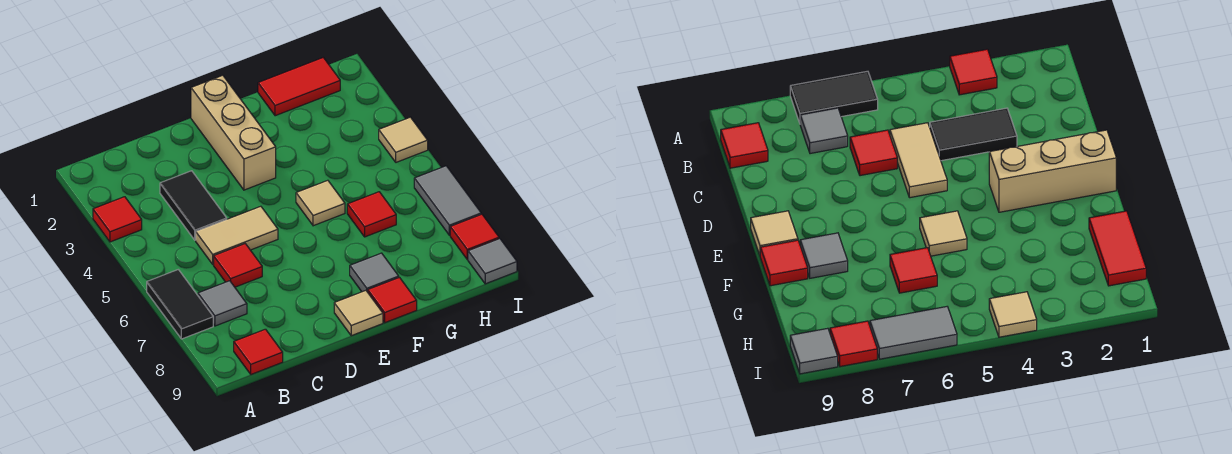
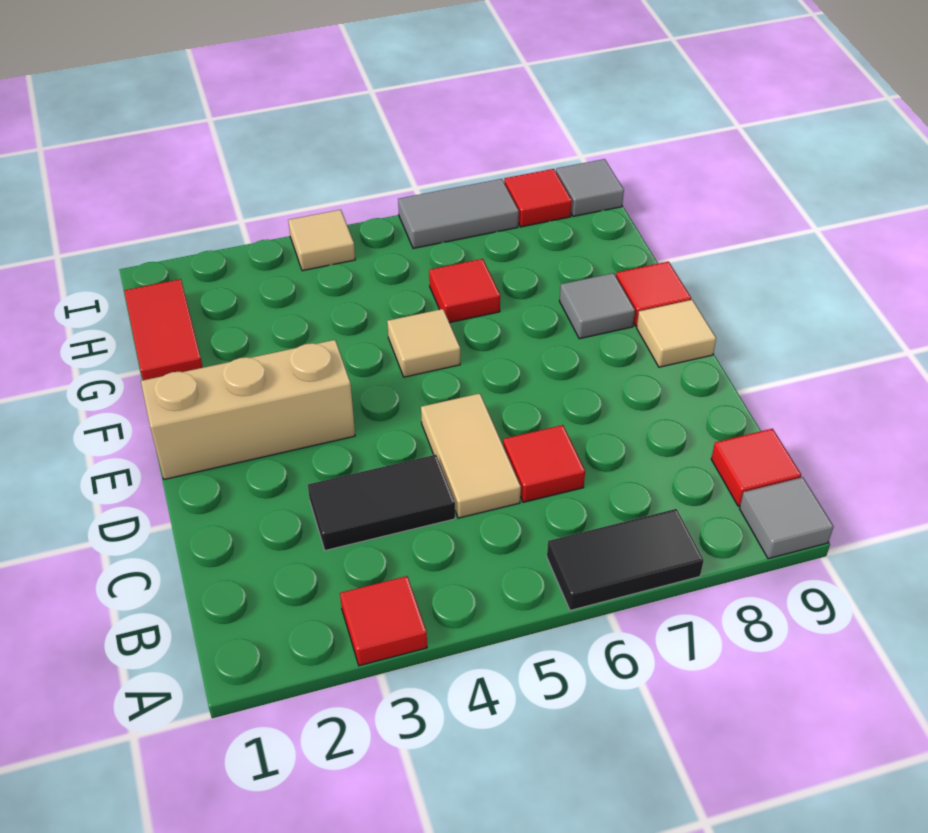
grey 1x1 tile [198,281,247,326] -> grey 1x1 tile moved to [739,477,834,559]

